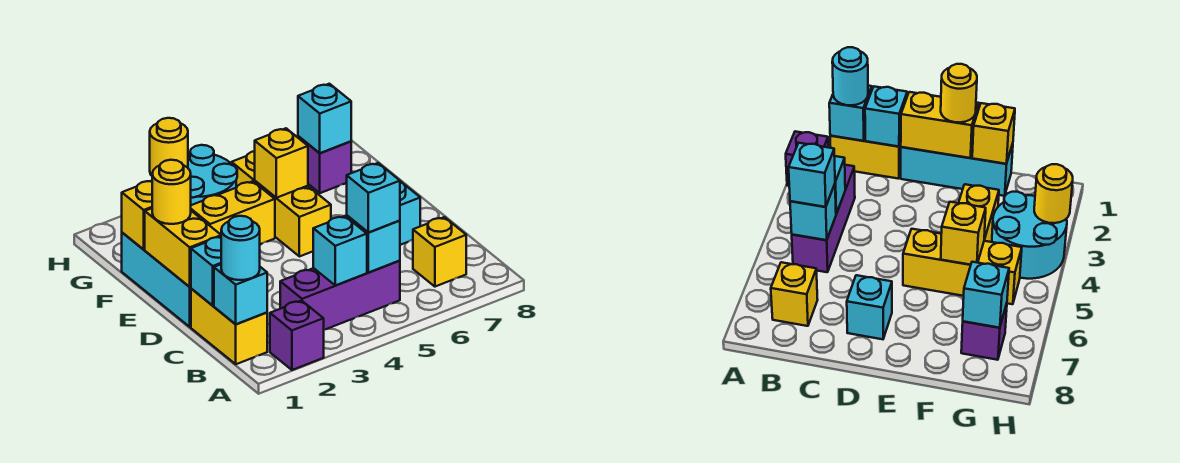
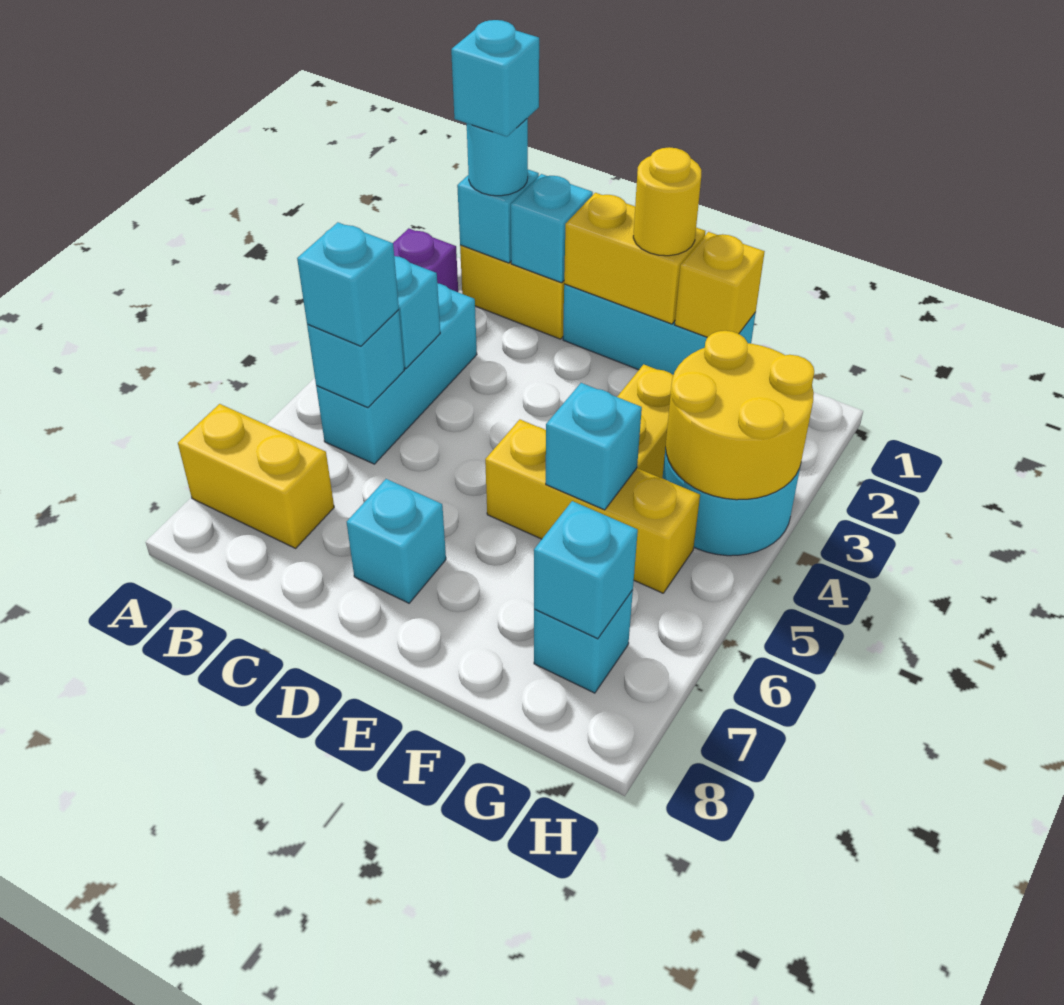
none -> cyan 1x1 brick [451,20,539,137]
purple 1x3 brick [280,261,400,330] -> cyan 1x3 brick [316,283,477,464]
yellow 1x1 brick [413,217,466,287] -> yellow 1x2 brick [178,404,334,548]
yellow 1x1 brick [255,128,308,198] -> cyan 1x1 brick [546,383,642,510]
purple 1x1 brick [298,136,351,193] -> cyan 1x1 brick [534,590,633,693]
yellow 1x1 round brick [150,118,188,176] -> yellow 2x2 round brick [665,331,814,500]

